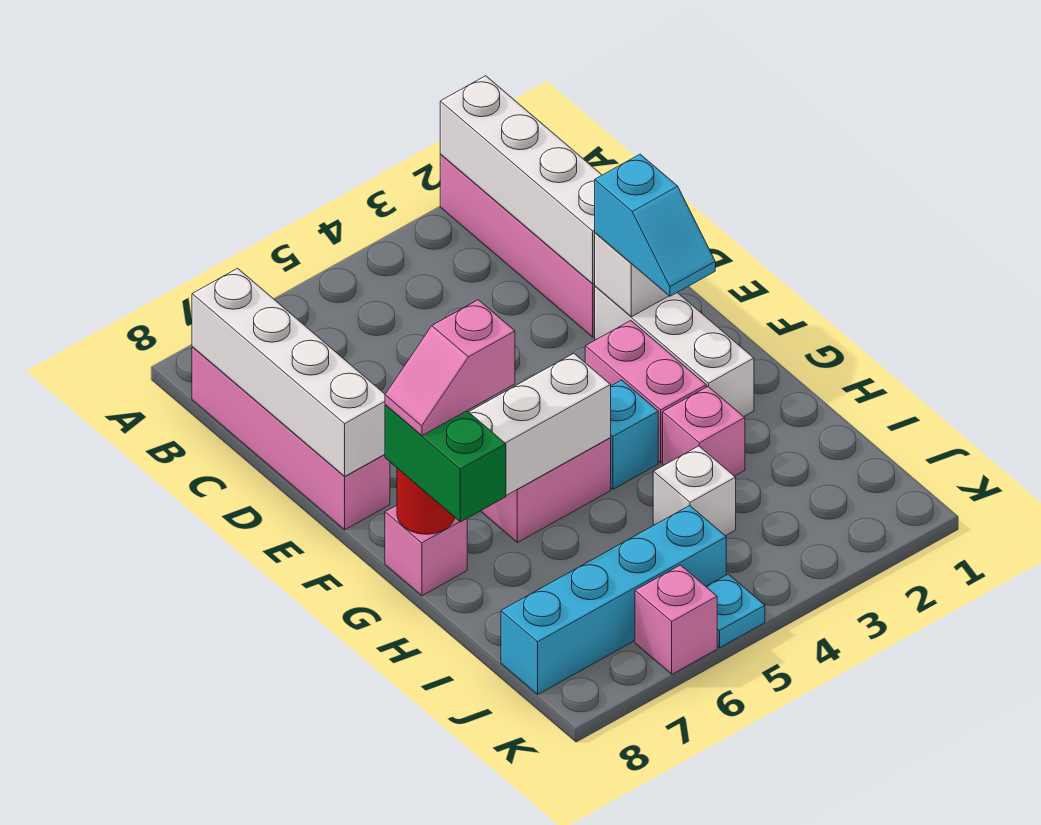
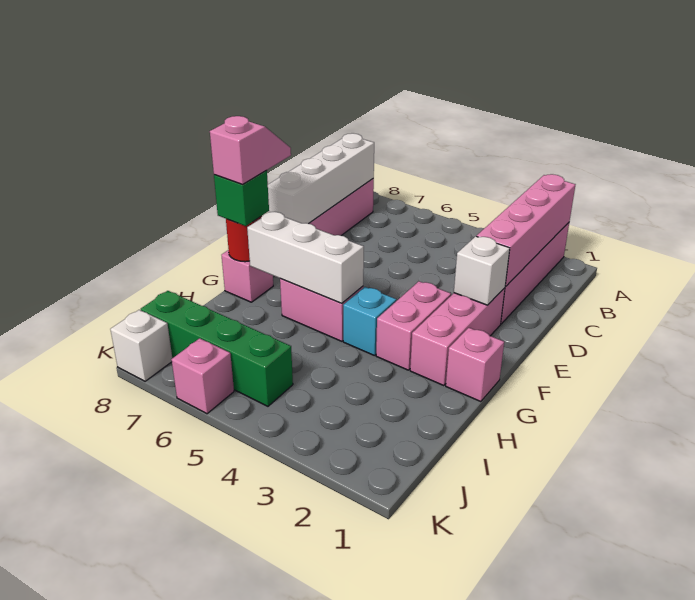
white 1x4 brick [440,76,602,284] -> pink 1x4 brick [477,174,575,286]
white 1x3 brick [595,286,754,417] -> pink 1x3 brick [410,288,505,386]
cyan 1x2 slope [595,154,715,296] -> none
pink 1x2 slope [385,300,515,436] -> pink 1x2 slope turned to [210,116,291,184]
green 1x2 brick [385,405,506,522] -> green 1x1 brick [214,170,269,226]
pink 1x1 brick [663,387,745,476] -> pink 1x1 brick moved to [446,328,504,402]
white 1x1 brick [653,446,736,536] -> white 1x1 brick moved to [110,310,172,381]
cyan 1x4 brick [501,506,726,694] -> green 1x4 brick [141,291,293,406]
cyan 1x1 plate [706,574,765,648] -> none

